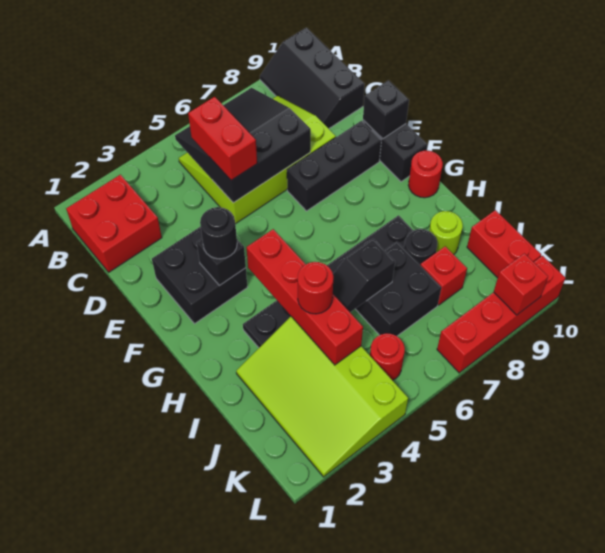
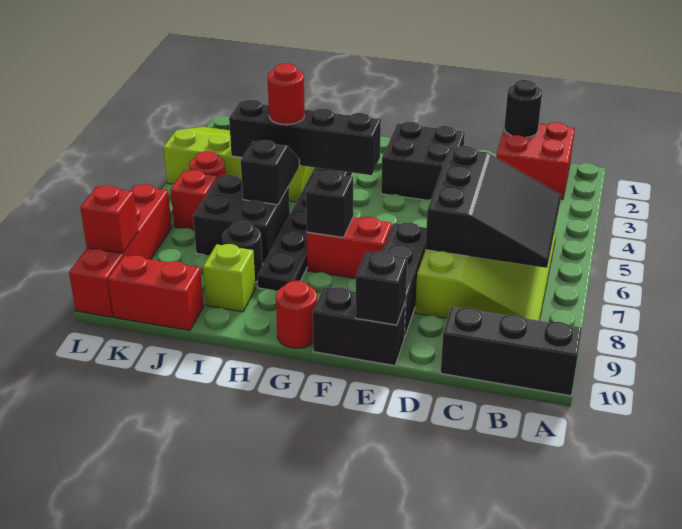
red 1x2 brick [188,97,257,180] -> red 1x2 brick moved to [307,217,392,278]
black 1x1 brick [197,239,246,286] -> black 1x1 brick moved to [306,171,353,238]
black 1x1 round brick [200,207,237,259] -> black 1x1 round brick moved to [504,80,542,138]
red 1x4 brick [246,229,363,365] -> black 1x4 brick [229,100,381,175]
lime 1x1 round brick [429,211,463,254] -> lime 1x1 brick [203,244,255,312]
red 1x1 brick [420,246,467,305] -> red 1x1 brick moved to [171,170,217,230]

